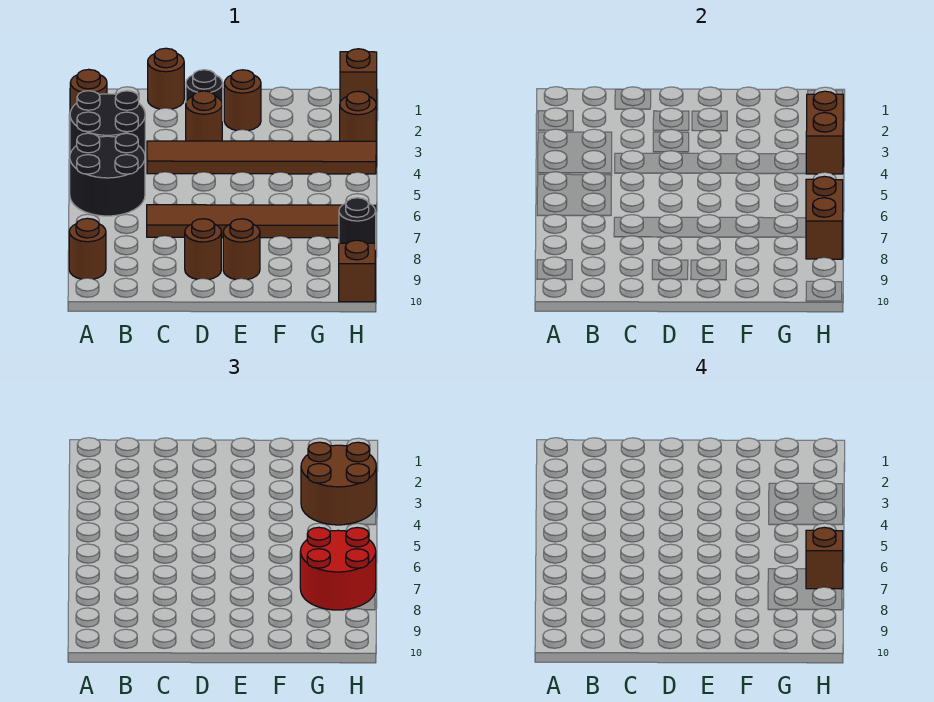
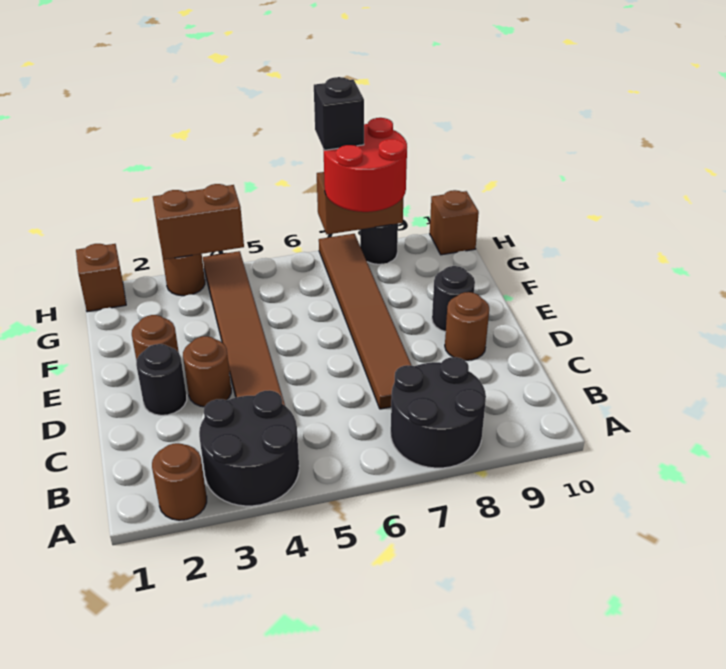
black 2x2 round brick [70,133,145,216] -> black 2x2 round brick moved to [391,357,486,468]
brown 1x1 round brick [69,218,106,279] -> none
brown 1x1 round brick [148,48,184,109] -> none
brown 1x1 round brick [223,219,260,280] -> black 1x1 round brick [432,266,475,332]
brown 2x2 round brick [301,442,376,525] -> none
brown 1x1 brick [806,527,843,589] -> black 1x1 brick [314,77,364,150]

